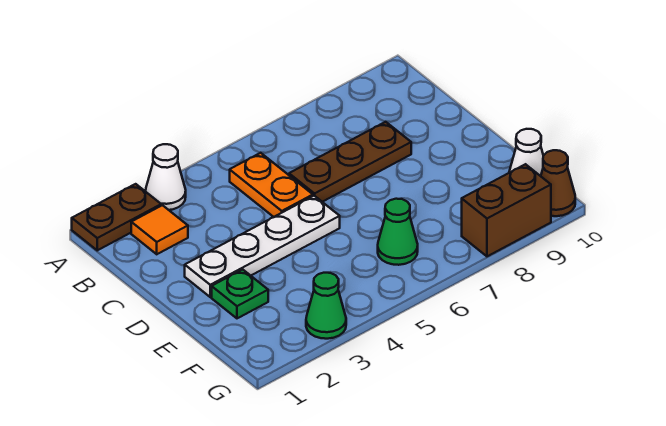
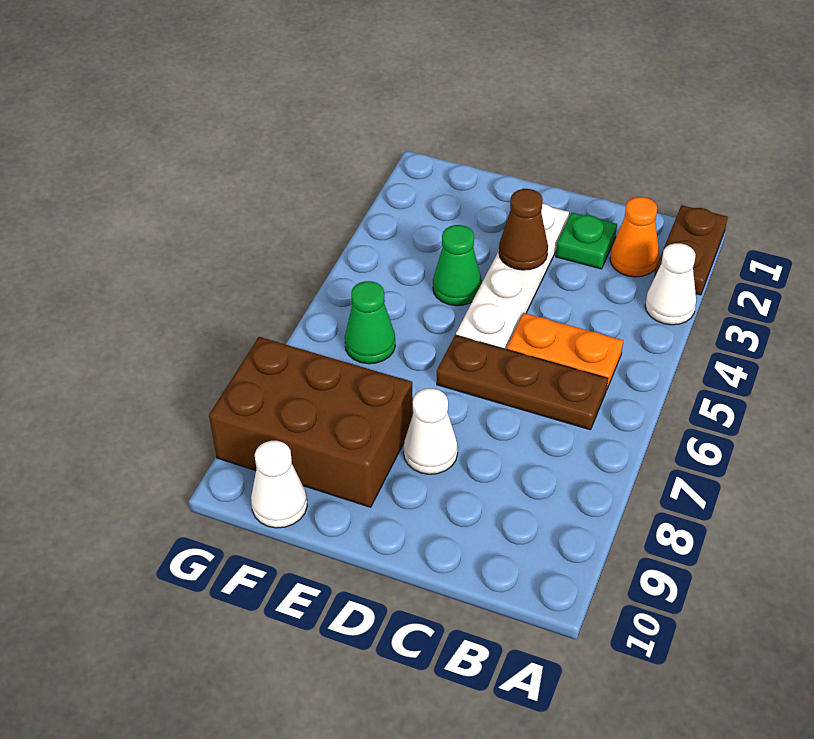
orange 1x1 tile [131,205,188,254] -> orange 1x1 cone [610,197,659,277]
brown 1x3 plate [289,122,411,202] -> brown 1x3 plate turned to [437,335,608,430]
none -> white 1x1 cone [404,388,458,474]
green 1x1 plate [212,269,268,318] -> green 1x1 plate moved to [556,213,617,269]
green 1x1 cone [306,273,346,339] -> green 1x1 cone moved to [433,225,482,306]
brown 1x2 brick [462,164,551,256] -> brown 2x3 brick [209,337,413,507]
brown 1x1 cone [541,150,575,216] -> brown 1x1 cone moved to [499,189,548,270]

